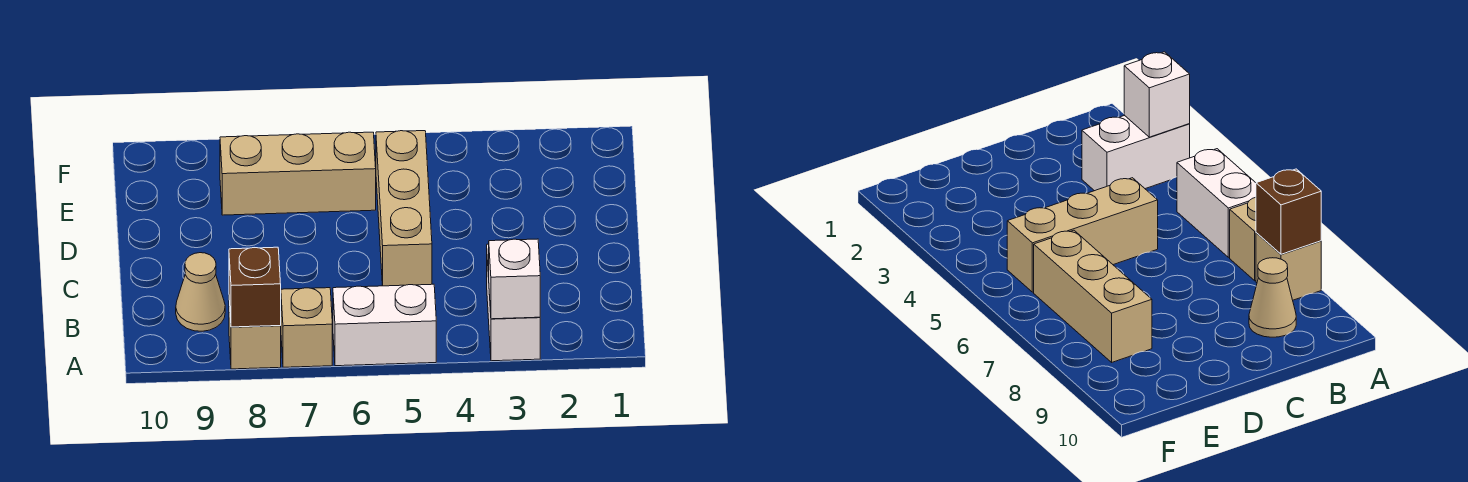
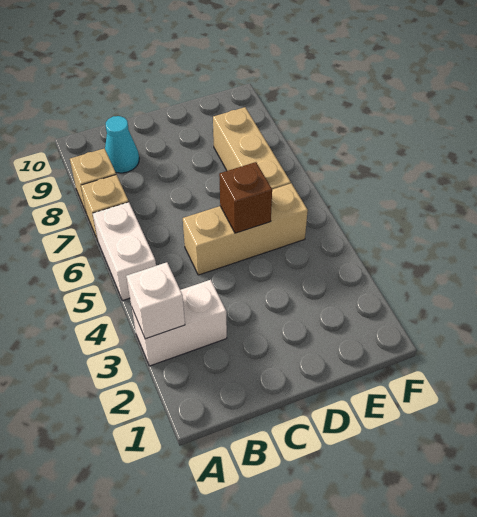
brown 1x1 brick [229,247,281,327] -> brown 1x1 brick moved to [219,162,272,233]
tan 1x1 cone [176,253,225,331] -> cyan 1x1 cone [105,116,139,173]

